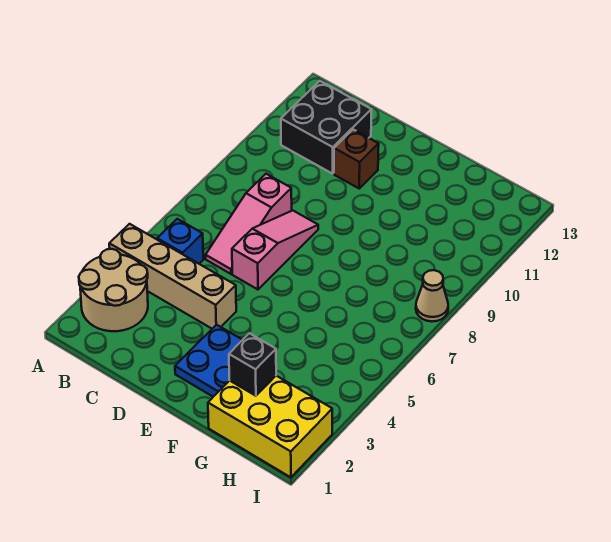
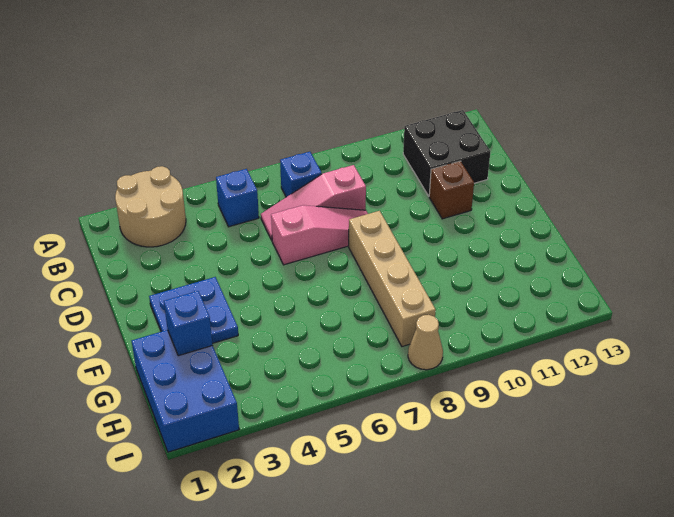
tan 1x4 brick [109,224,236,329] -> tan 1x4 brick moved to [349,211,436,347]
none -> blue 1x1 brick [280,152,322,197]
yellow 2x3 brick [208,376,332,477] -> blue 2x3 brick [132,330,239,452]
black 1x1 brick [229,333,276,396] -> blue 1x1 brick [164,291,213,356]

